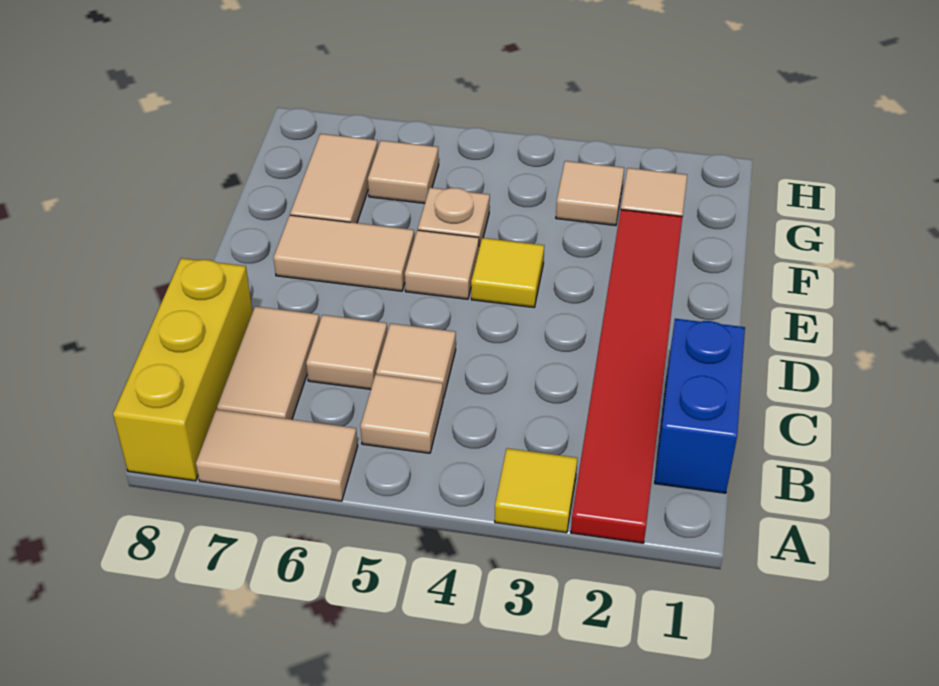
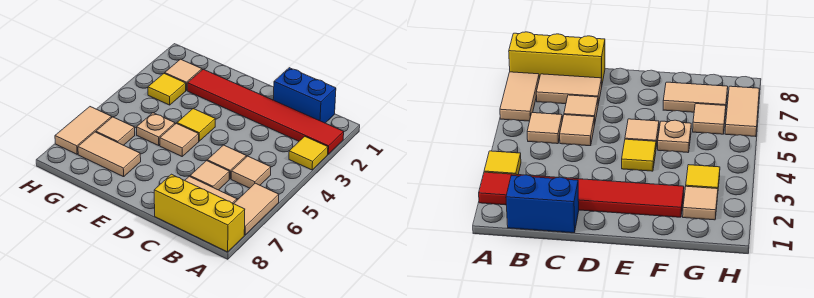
tan 1x2 tile [274,215,414,291] -> tan 1x2 tile moved to [55,107,112,154]
tan 1x1 tile [556,161,624,225] -> yellow 1x1 tile [148,73,186,105]

